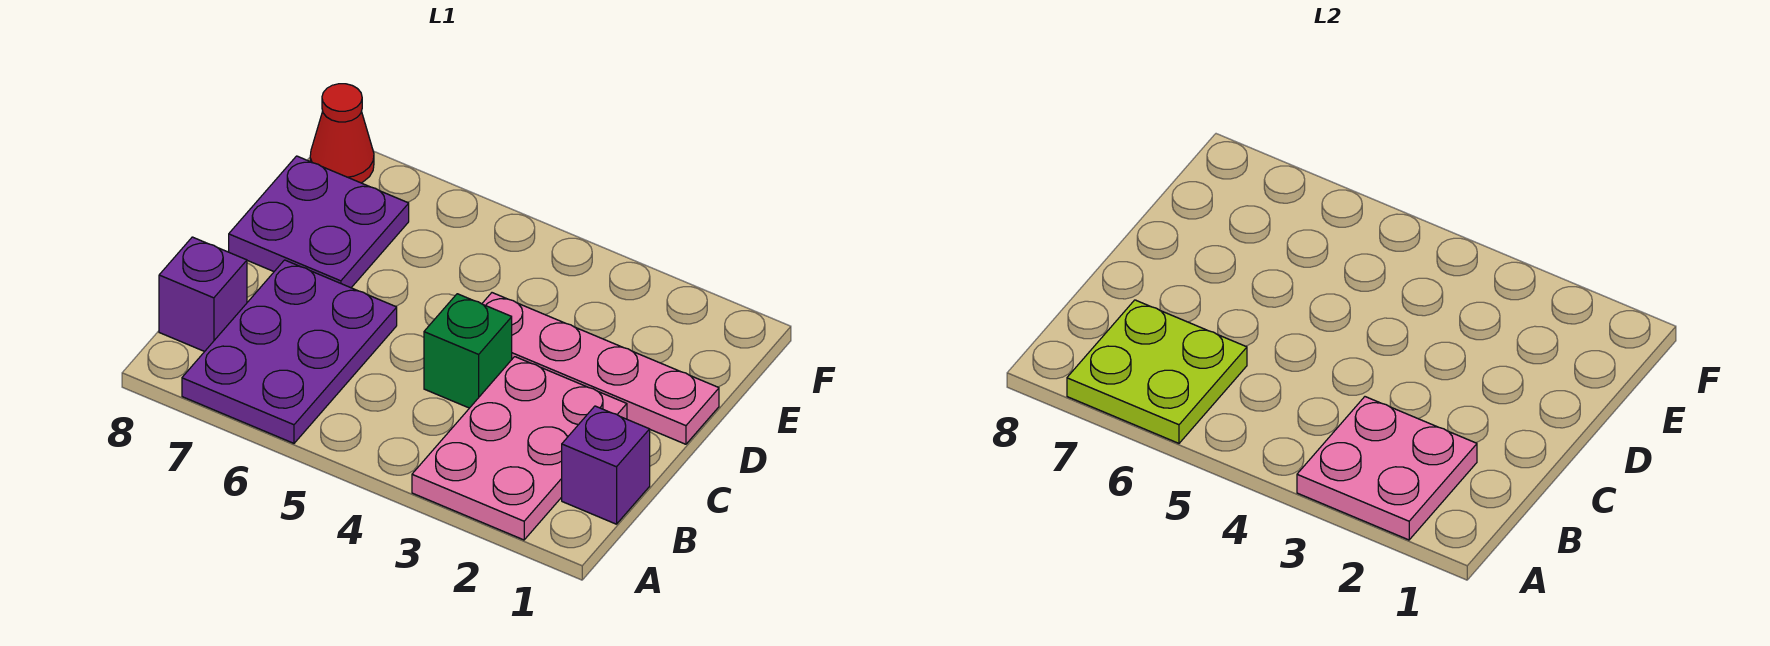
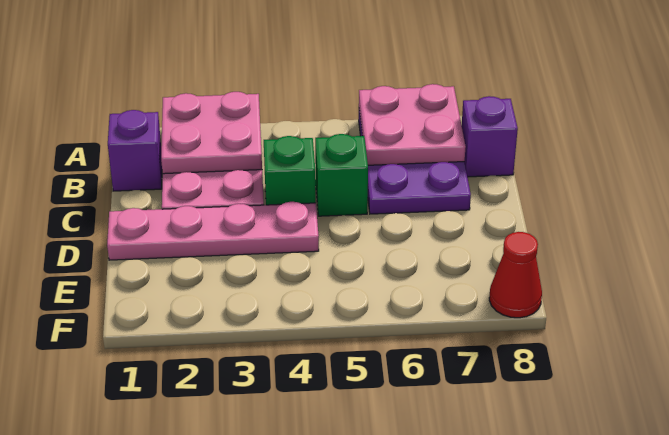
lime 2x2 plate [1067,300,1247,443] -> pink 2x2 plate [359,84,466,165]
none -> green 1x1 brick [315,134,368,216]
purple 2x2 plate [229,156,409,288] -> none

